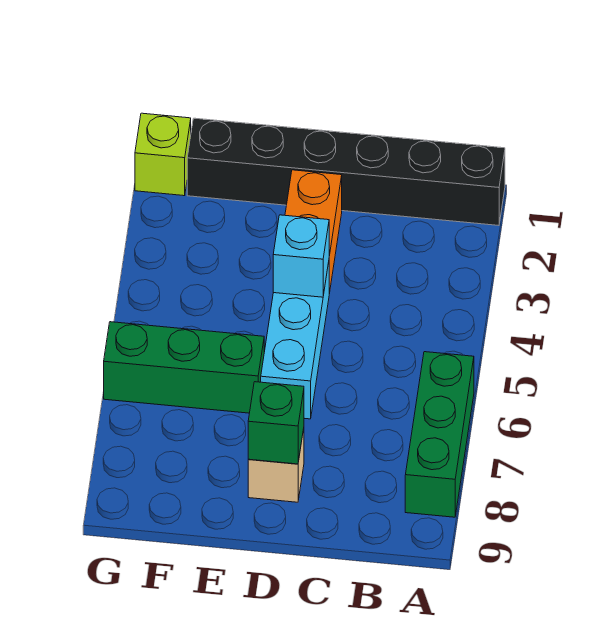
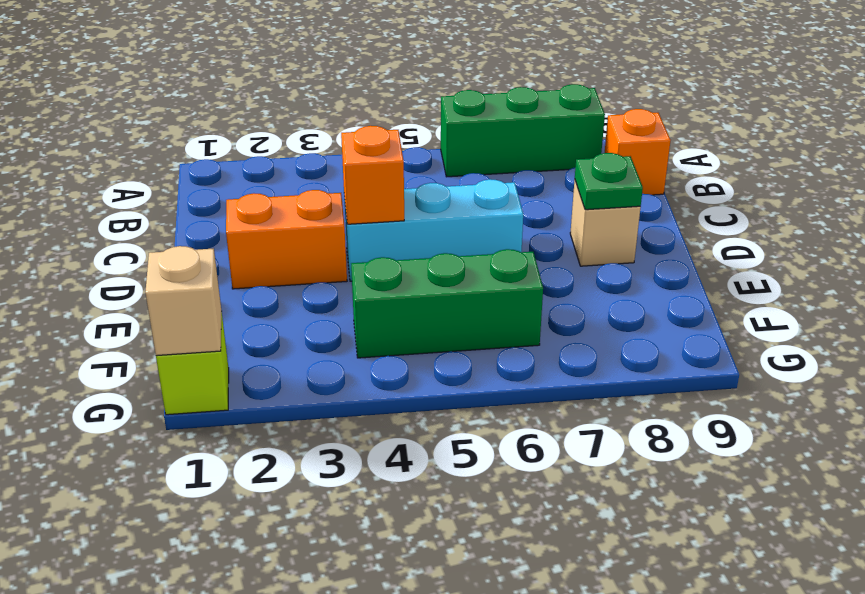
black 1x6 brick [187,118,505,225] -> none
none -> orange 1x1 brick [605,109,671,195]
cyan 1x1 brick [273,215,329,297] -> orange 1x1 brick [341,126,404,224]
green 1x1 brick [248,382,304,464] -> green 1x1 plate [575,153,643,210]
green 1x3 brick [104,322,264,413] -> green 1x3 brick turned to [351,249,543,358]
none -> tan 1x1 brick [145,246,222,356]

